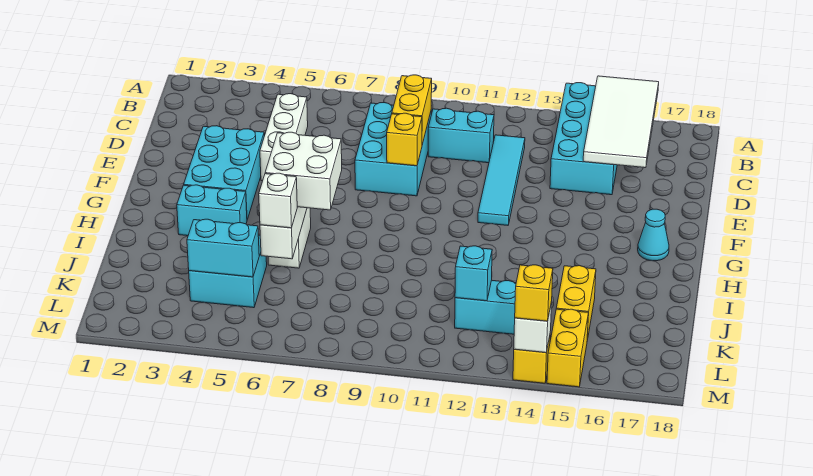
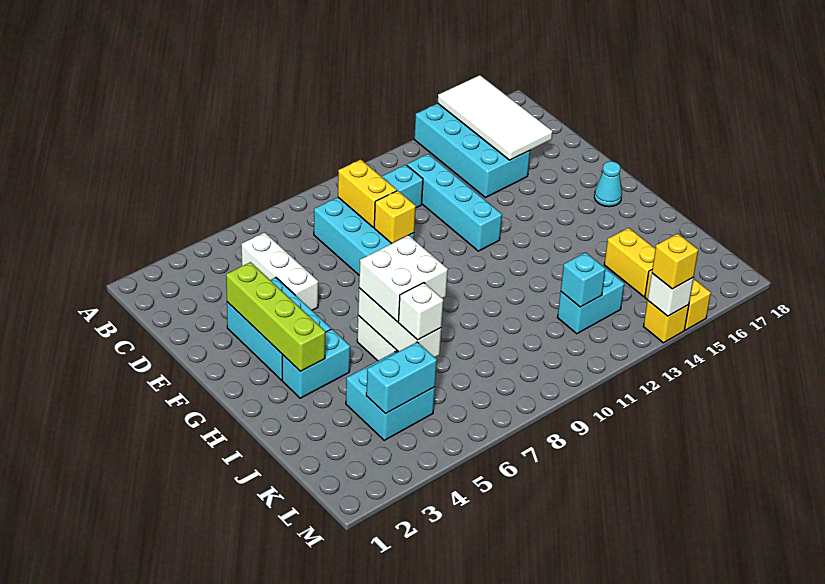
cyan 1x4 tile [478,135,525,225] -> cyan 1x4 brick [407,154,502,251]
none -> lime 1x4 brick [226,262,325,372]

